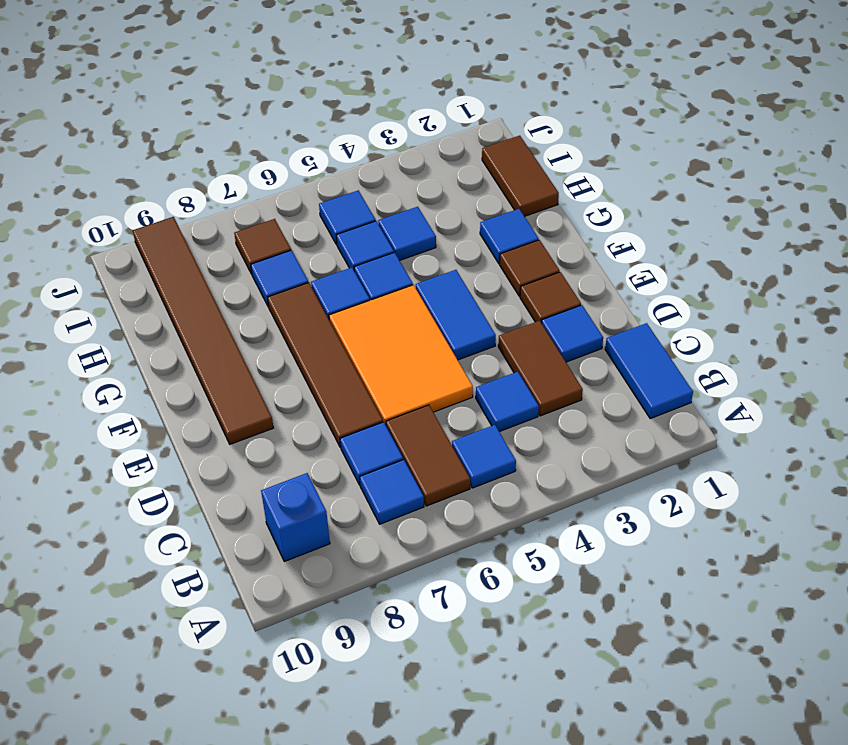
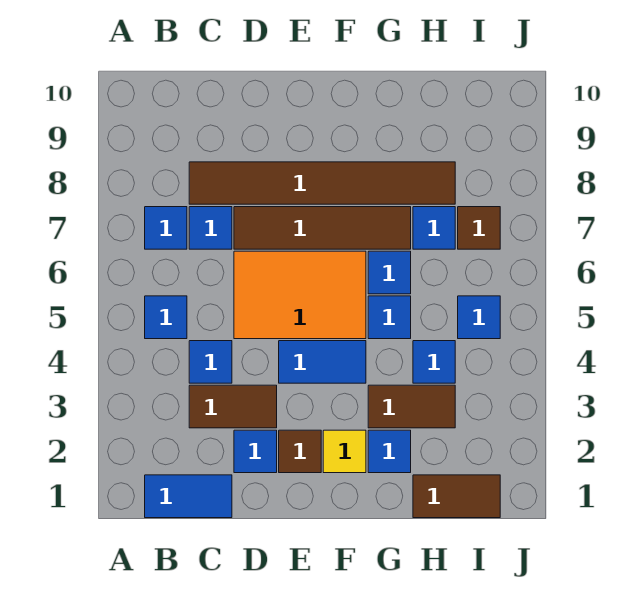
brown 1x2 tile [386,405,470,506] -> brown 1x2 tile moved to [368,385,455,428]
blue 1x1 brick [261,473,330,561] -> none
brown 1x6 tile [133,217,273,444] -> brown 1x6 tile moved to [189,162,455,204]
brown 1x1 tile [500,240,560,296] -> yellow 1x1 tile [323,430,366,473]
blue 1x1 tile [336,221,394,270] -> none

